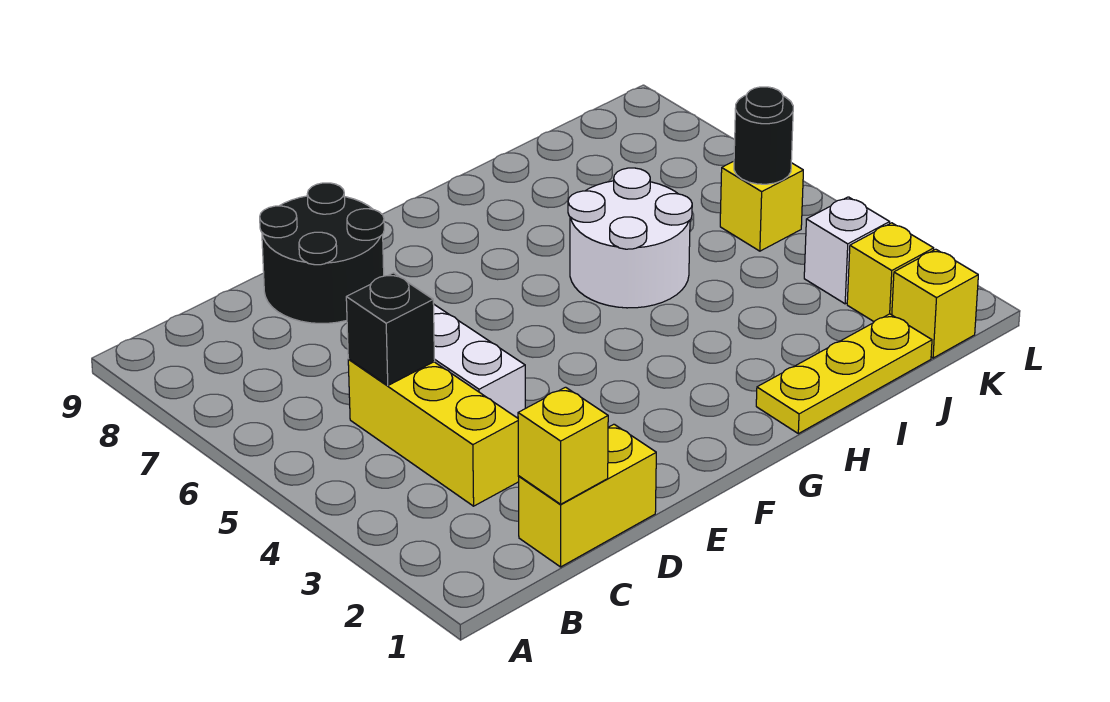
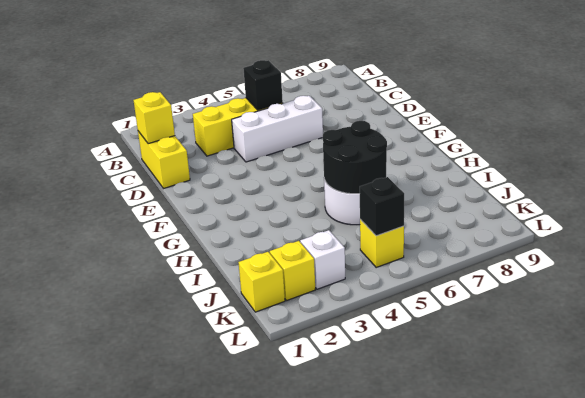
black 2x2 round brick [260,183,384,323] -> black 2x2 round brick moved to [323,121,387,194]
yellow 1x3 plate [756,314,932,434] -> none
black 1x1 round brick [734,87,793,184] -> black 1x1 brick [360,177,404,236]

